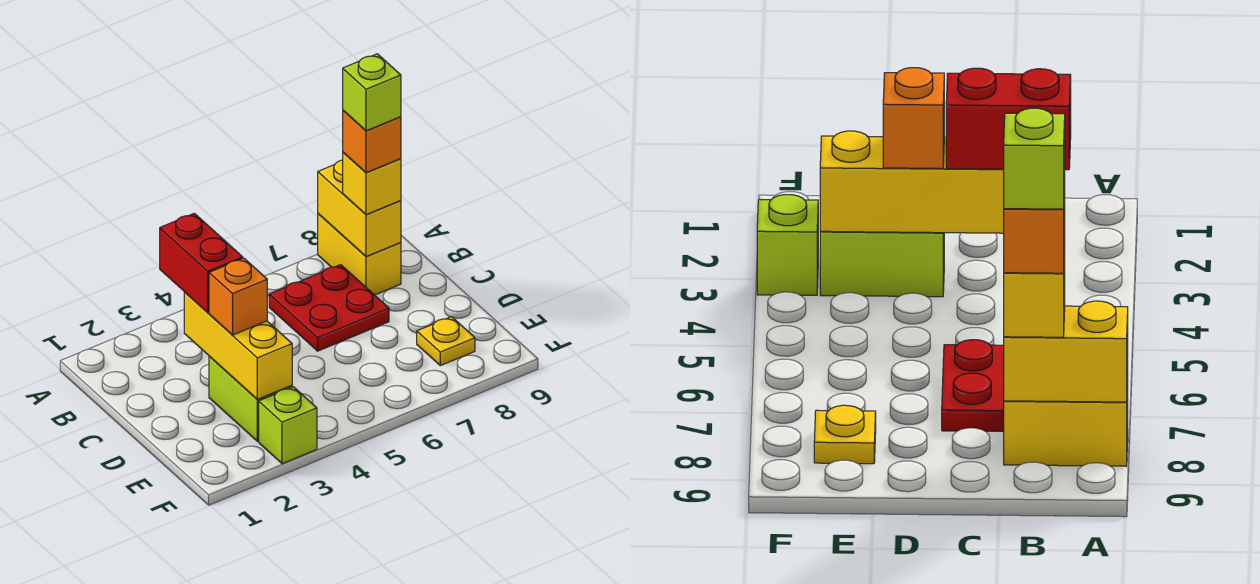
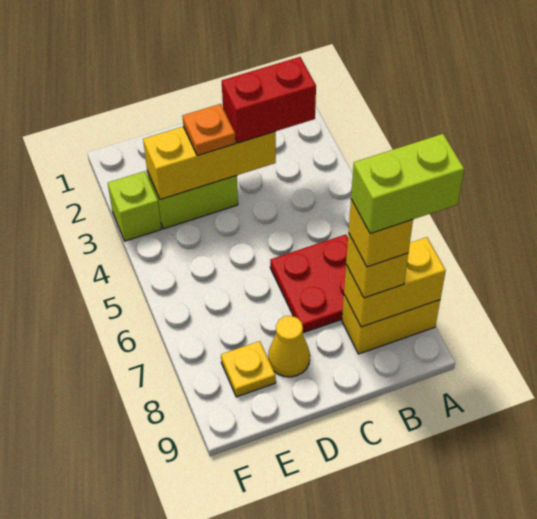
orange 1x1 brick [343,111,401,173] -> yellow 1x1 brick [349,199,413,267]
lime 1x1 brick [343,54,401,131] -> lime 1x2 brick [351,134,464,234]
orange 1x1 brick [209,258,267,335] -> orange 1x1 plate [182,104,236,156]
none -> yellow 1x1 cone [268,316,310,377]

